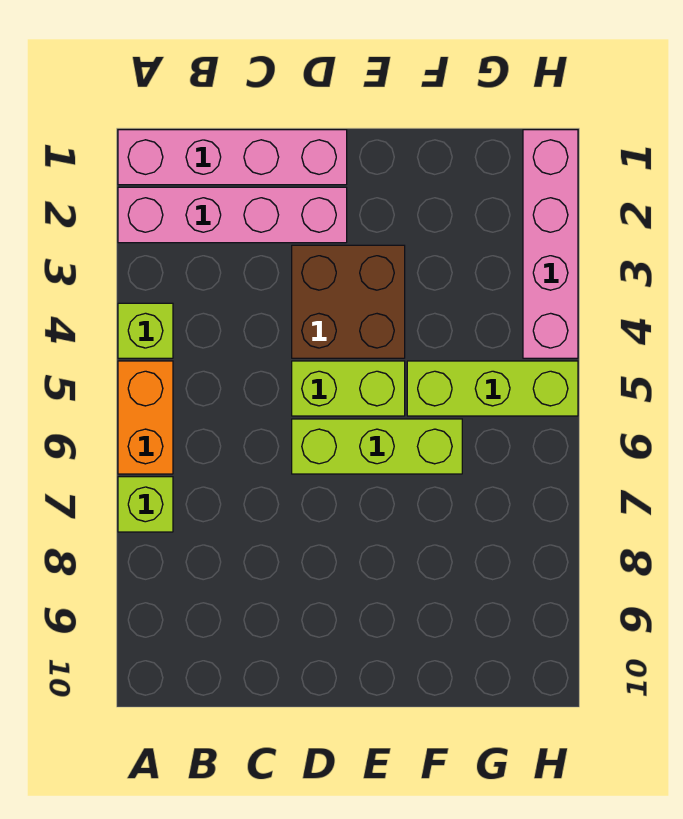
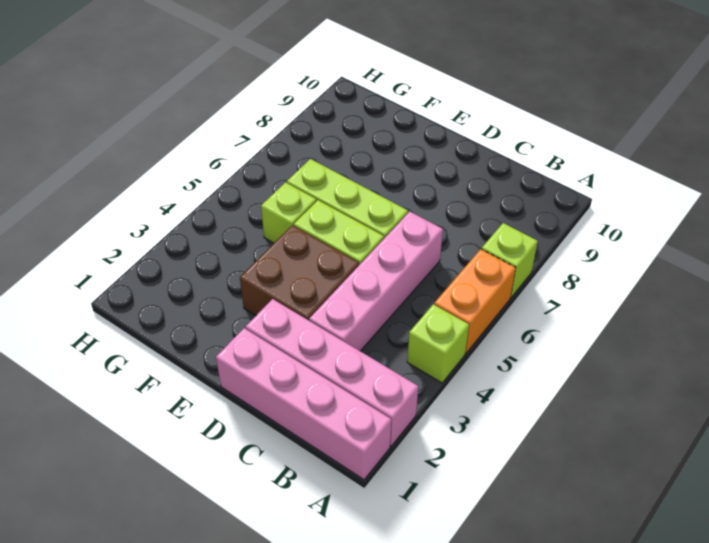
lime 1x3 brick [407,361,578,416] -> lime 1x1 brick [261,182,316,243]
pink 1x4 brick [523,130,578,358] -> pink 1x4 brick moved to [309,212,443,351]

